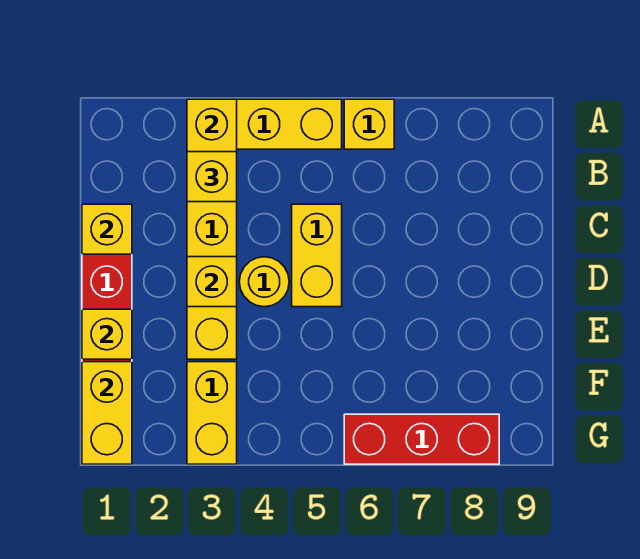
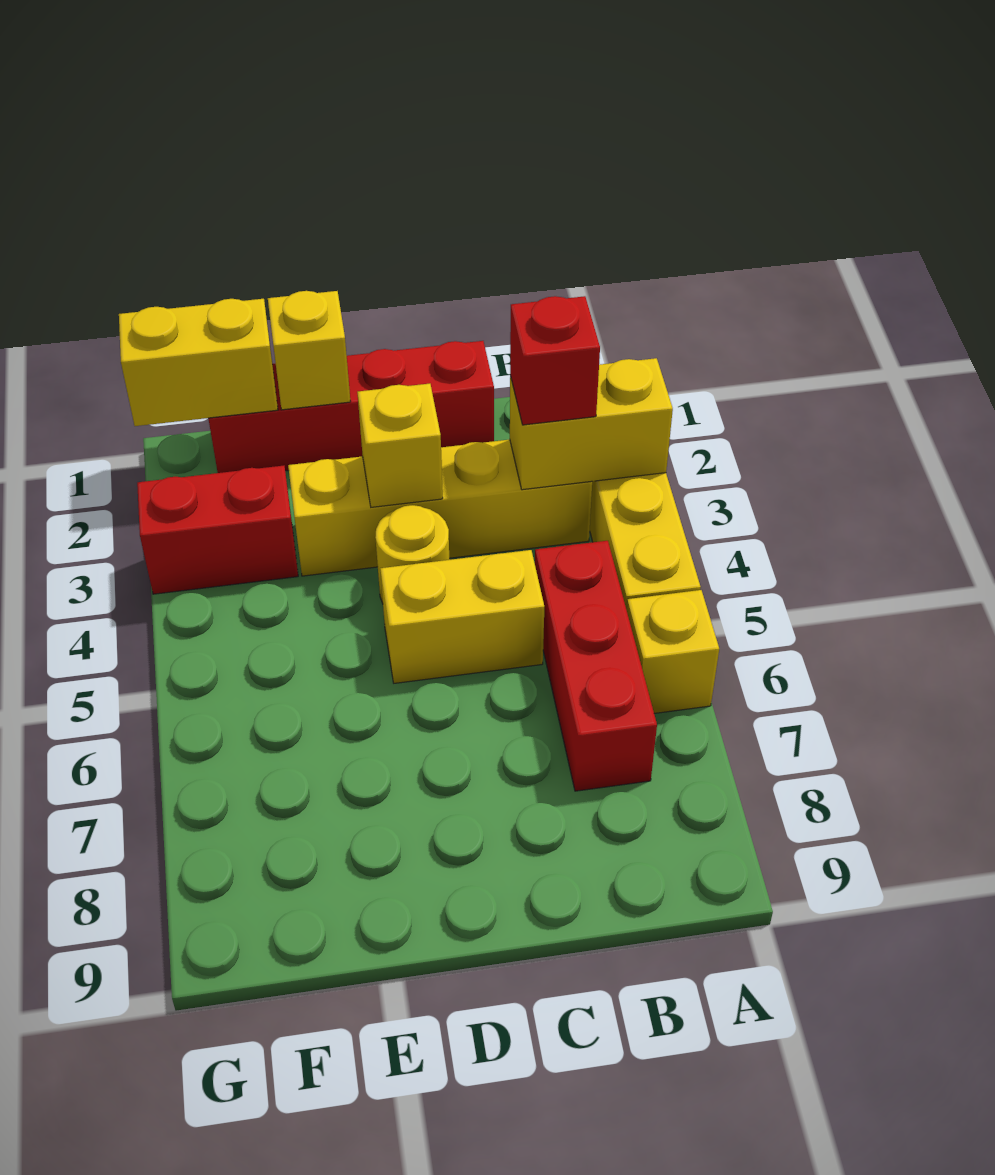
yellow 1x1 brick [187,152,237,202] -> red 1x1 brick [510,296,600,425]
yellow 1x1 brick [82,204,132,254] -> none
yellow 1x2 brick [187,362,237,464] -> red 1x2 brick [137,466,298,594]
red 1x3 brick [344,414,499,464] -> red 1x3 brick moved to [535,541,657,791]

